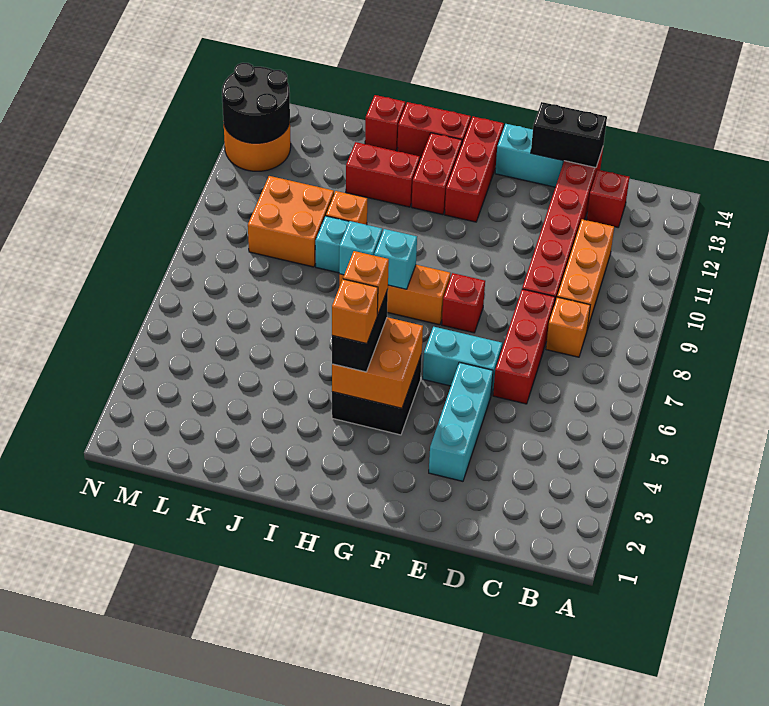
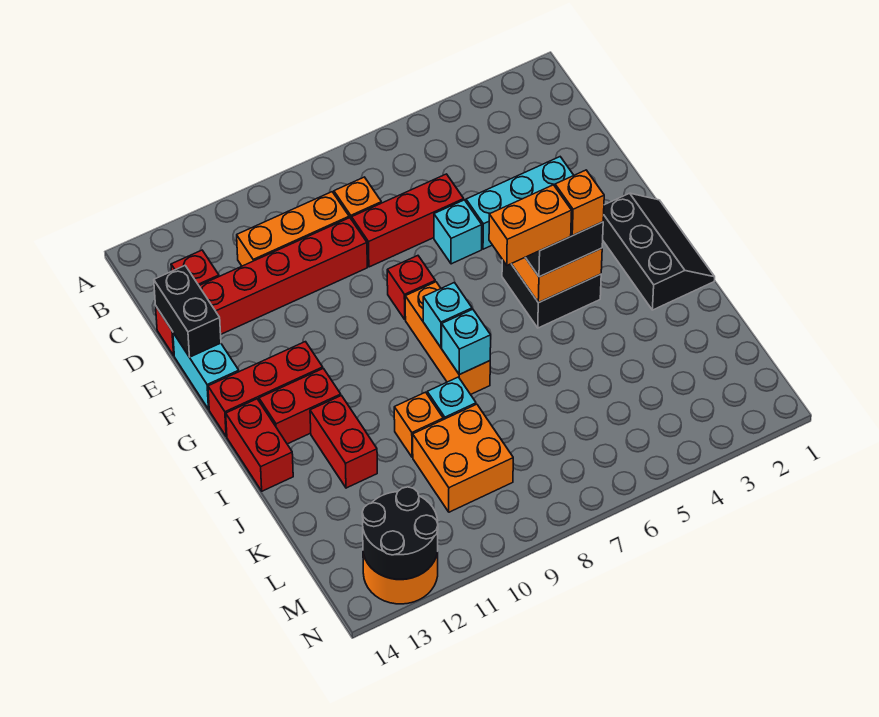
cyan 1x2 brick [423,327,502,395] -> cyan 1x1 brick [434,200,482,264]
none -> black 2x3 slope [603,193,715,310]
orange 1x1 brick [343,251,389,315] -> orange 1x2 brick [489,185,572,265]
red 1x1 brick [365,95,405,151] -> none

